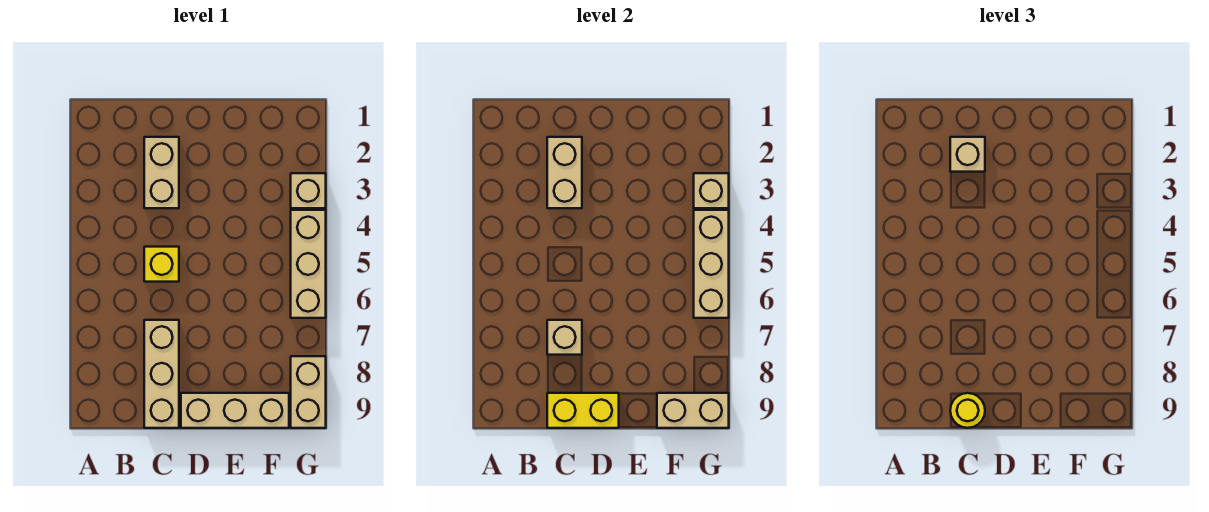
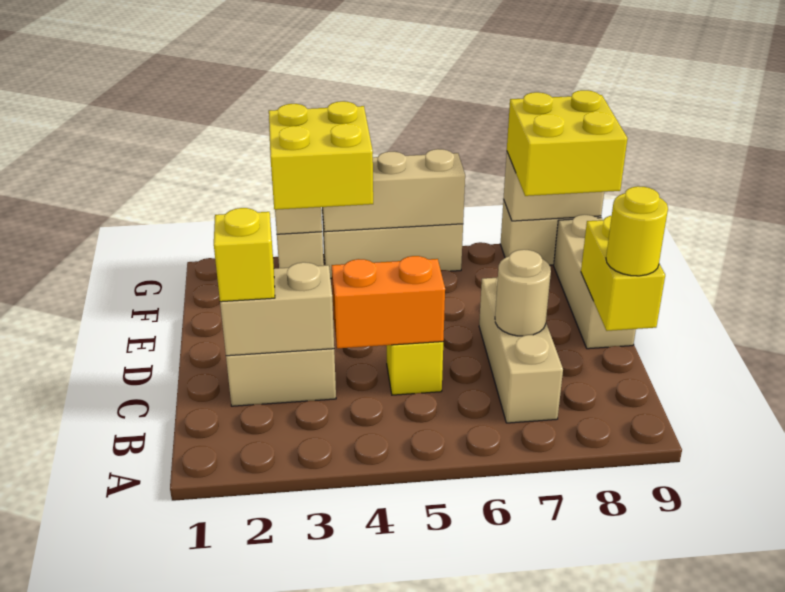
tan 1x1 brick [950,137,985,172] -> yellow 1x1 brick [214,208,275,302]
none -> orange 1x2 brick [332,256,445,348]
tan 1x3 brick [144,320,179,428] -> tan 1x3 brick turned to [479,277,563,423]
tan 1x1 brick [547,320,582,355] -> tan 1x1 round brick [495,250,551,336]
none -> yellow 2x2 brick [269,101,373,210]
none -> yellow 2x2 brick [507,90,628,196]
tan 1x2 brick [657,393,729,428] -> tan 1x2 brick turned to [504,152,604,221]

